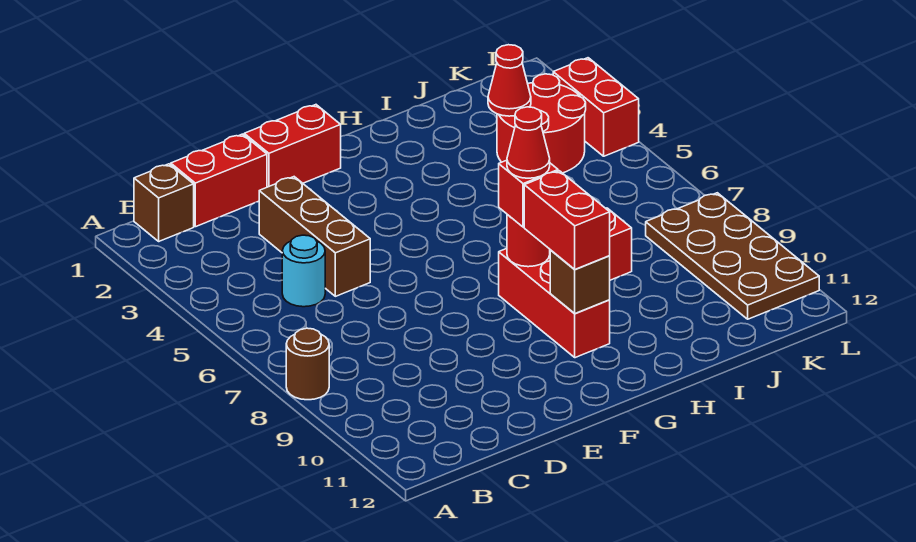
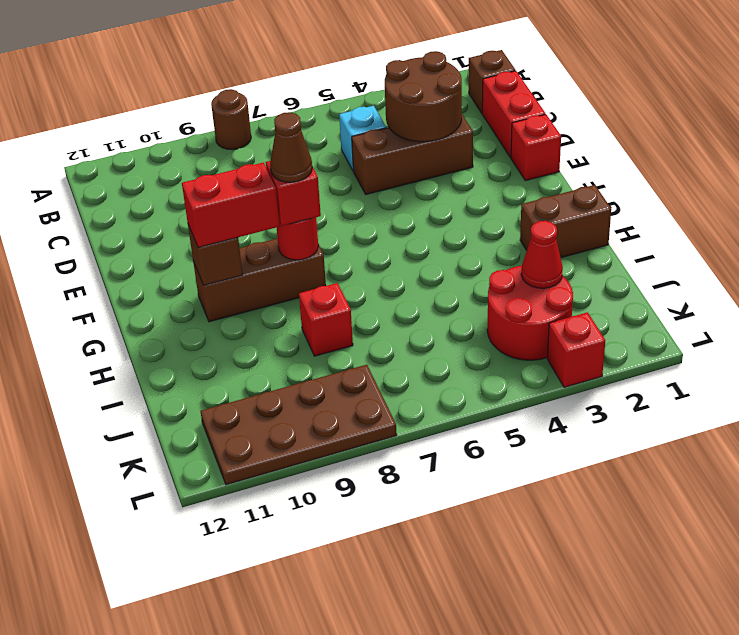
none -> brown 2x2 round brick [385,51,462,142]
cyan 1x1 round brick [282,235,325,307] -> cyan 1x1 brick [339,106,386,170]
red 1x2 brick [244,105,341,187] -> red 1x1 brick [511,114,561,181]
red 1x3 brick [499,249,610,358] -> brown 1x3 brick [193,238,326,322]
red 1x1 cone [507,107,550,178] -> brown 1x1 cone [270,112,312,182]
none -> brown 1x2 brick [520,185,611,258]
red 1x2 brick [553,58,639,156] -> red 1x1 brick [547,312,605,387]

